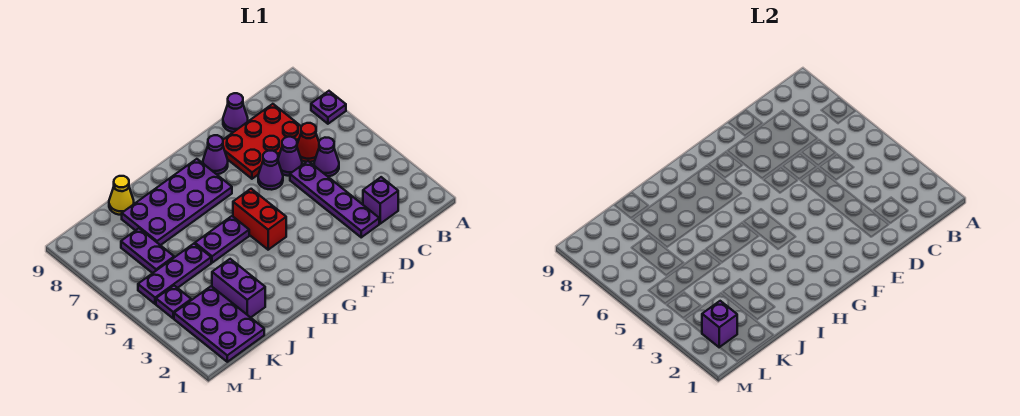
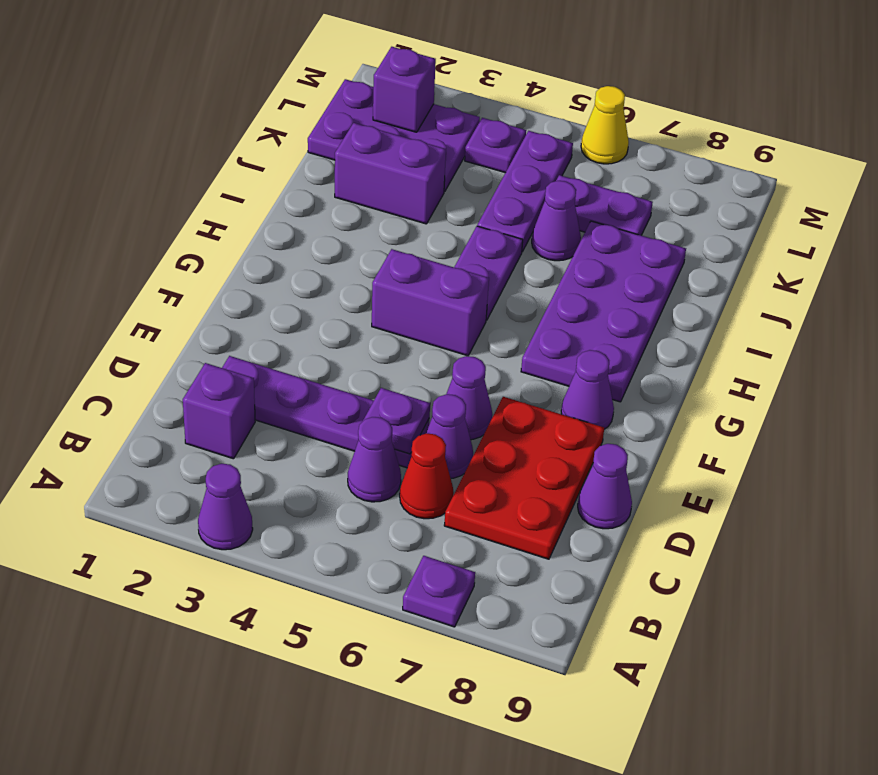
none -> purple 1x1 cone [198,464,253,550]
none -> purple 1x1 plate [363,388,430,454]
red 1x2 brick [233,189,286,250] -> purple 1x2 brick [372,249,489,356]
none -> purple 1x1 cone [532,181,581,261]
yellow 1x1 cone [109,176,134,215] -> yellow 1x1 cone moved to [581,86,629,164]

